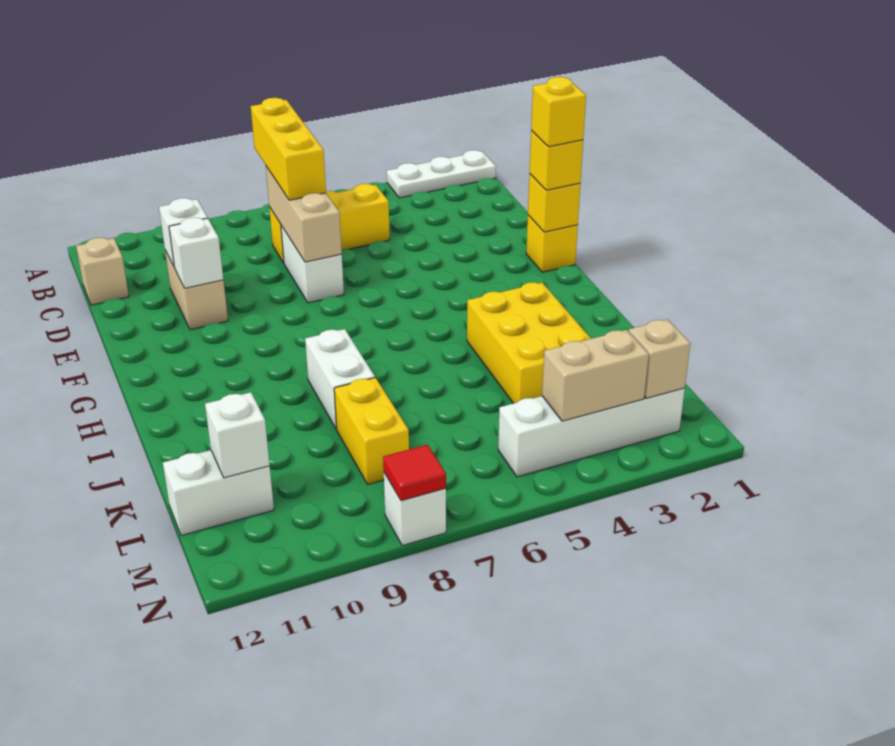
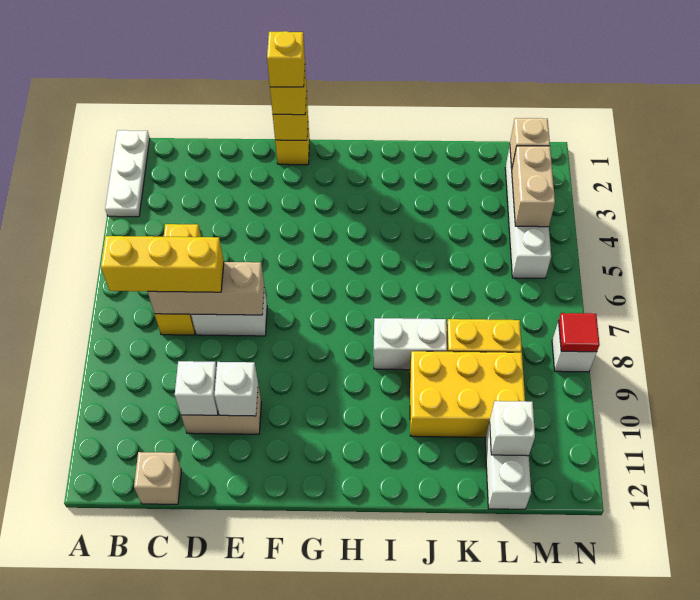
yellow 2x3 brick [467,282,591,404] -> yellow 2x3 brick moved to [410,351,525,437]

